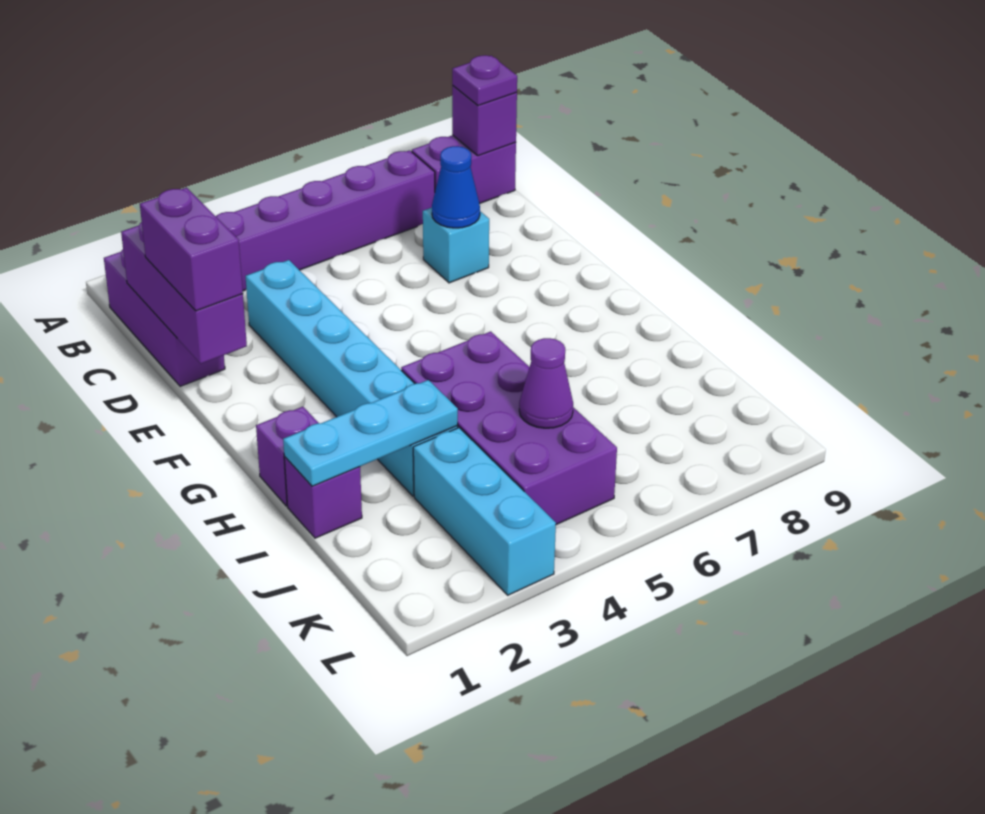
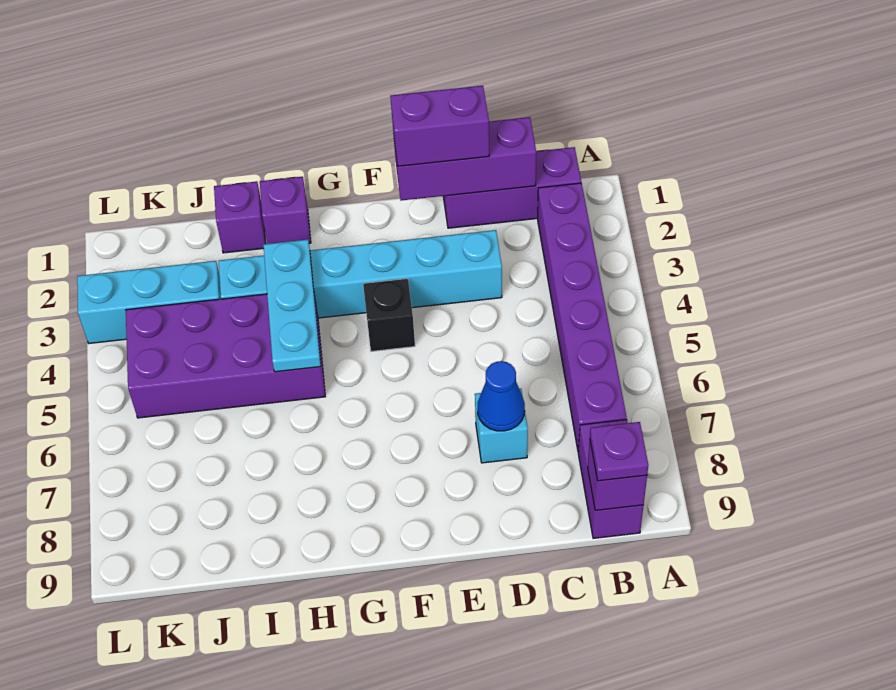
none -> black 1x1 brick [363,278,415,351]
cyan 1x3 plate [283,380,458,486] -> cyan 1x3 plate moved to [263,240,321,372]
purple 1x1 cone [519,338,573,428] -> none

